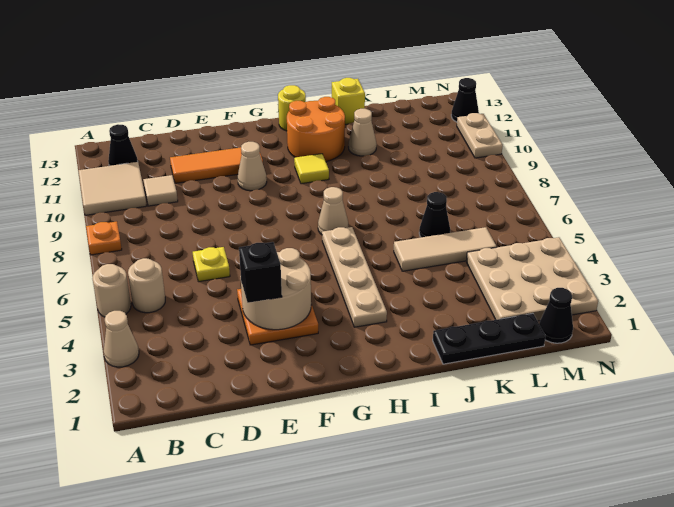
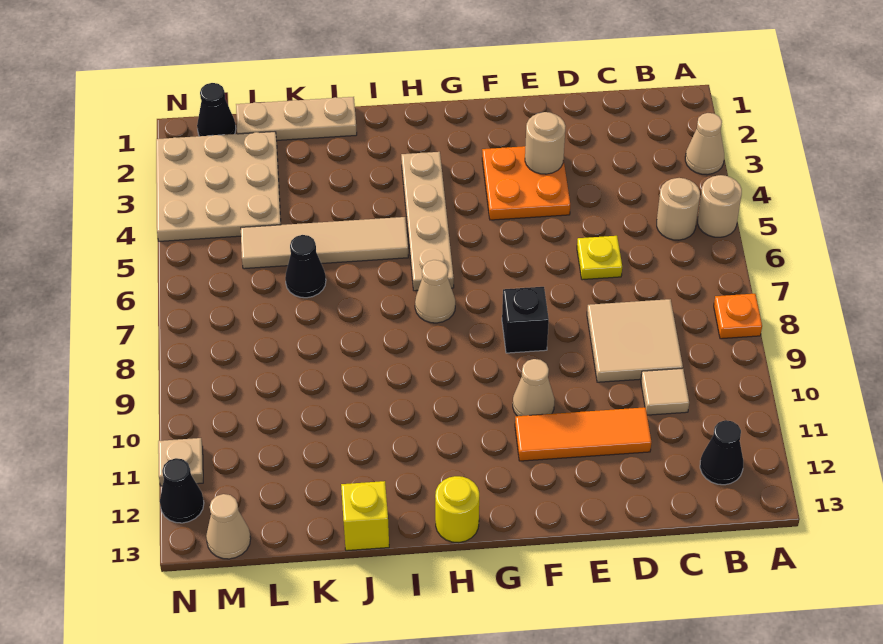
tan 2x2 tile [78,162,146,215] -> tan 2x2 tile moved to [587,299,683,382]
tan 2x2 round brick [240,248,311,330] -> tan 1x1 round brick [525,112,566,174]
black 1x1 brick [239,242,282,303] -> black 1x1 brick moved to [502,287,549,353]
yellow 1x1 tile [294,154,329,184] -> none
orange 2x2 round brick [287,97,345,161] -> none
black 1x3 plate [433,313,546,364] -> tan 1x3 plate [236,97,357,140]
tan 1x3 tile [394,227,497,271] -> tan 1x4 tile [241,217,408,269]
tan 1x1 cone [349,109,377,156] -> tan 1x1 cone moved to [206,494,251,559]
tan 1x2 plate [457,113,503,158] -> tan 1x1 plate [158,438,203,486]

